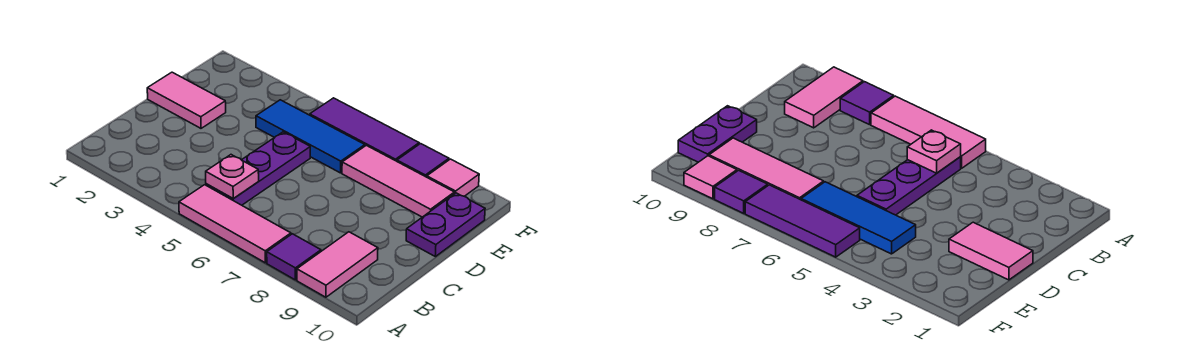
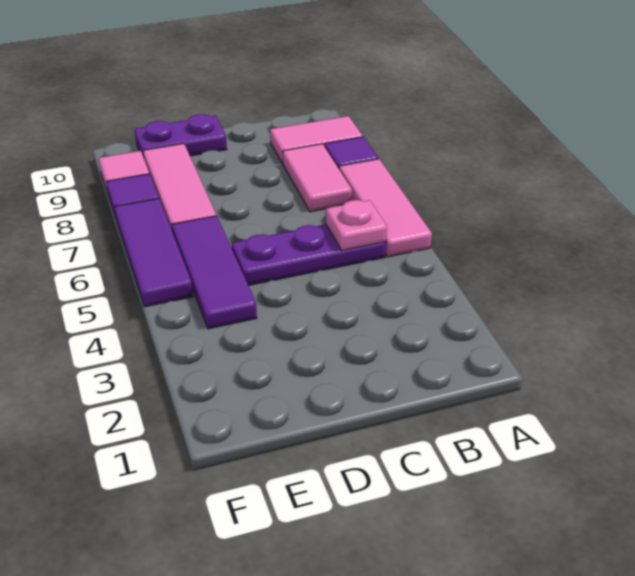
pink 1x2 tile [147,72,226,128] -> pink 1x2 tile moved to [283,144,352,212]
blue 1x3 tile [256,100,365,173] -> purple 1x3 tile [172,216,257,329]

